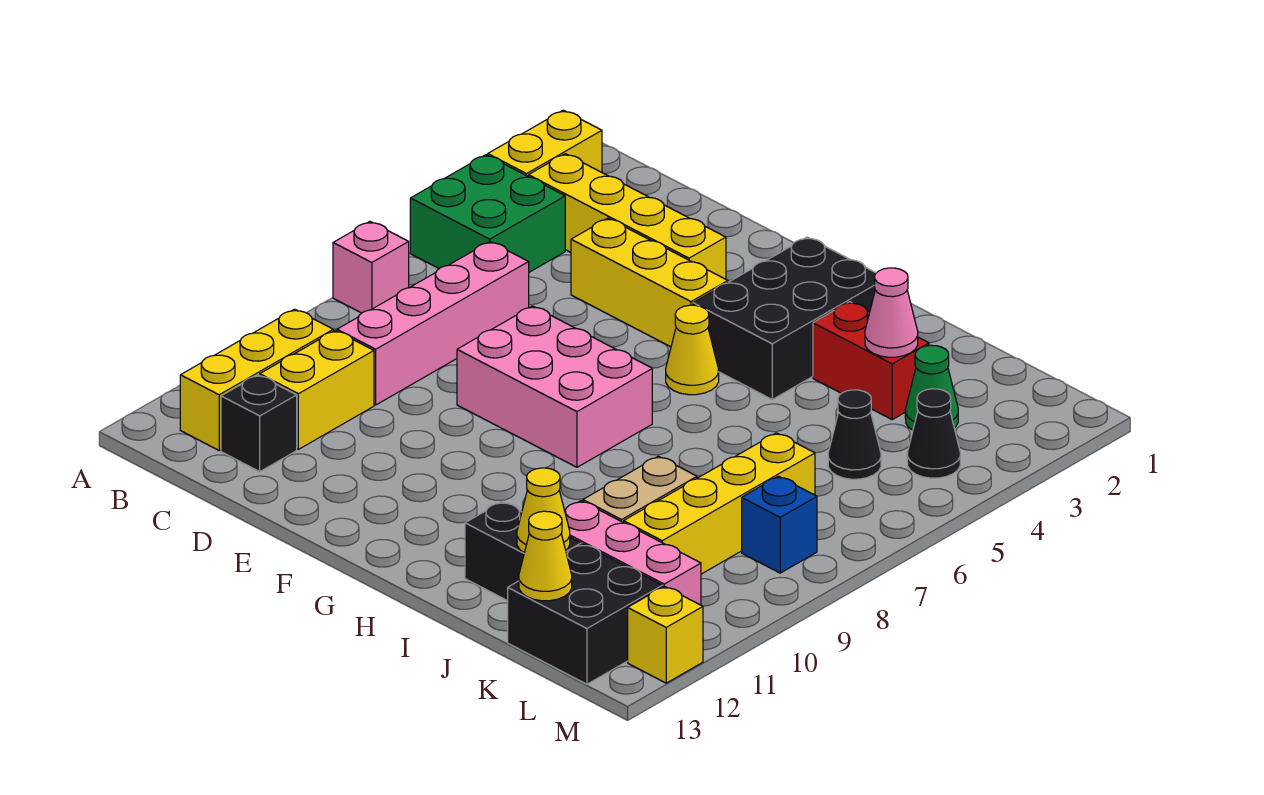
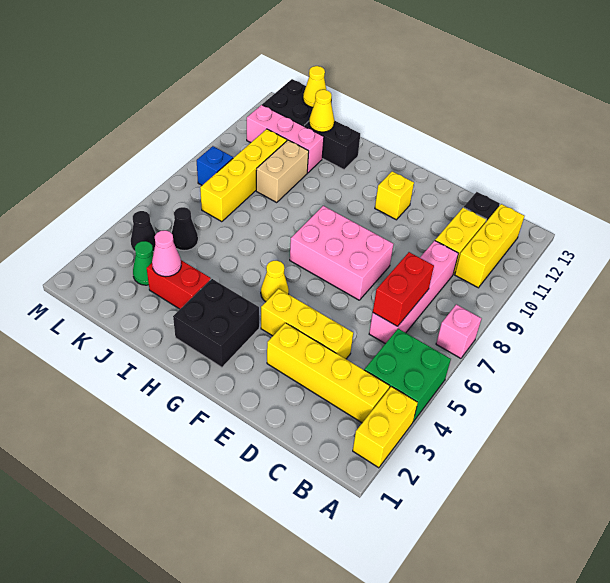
none -> red 1x2 brick [373,252,434,326]
black 2x3 brick [693,237,876,399] -> black 2x2 brick [173,279,259,367]
yellow 1x1 brick [628,586,703,683] -> yellow 1x1 brick moved to [375,171,414,220]

